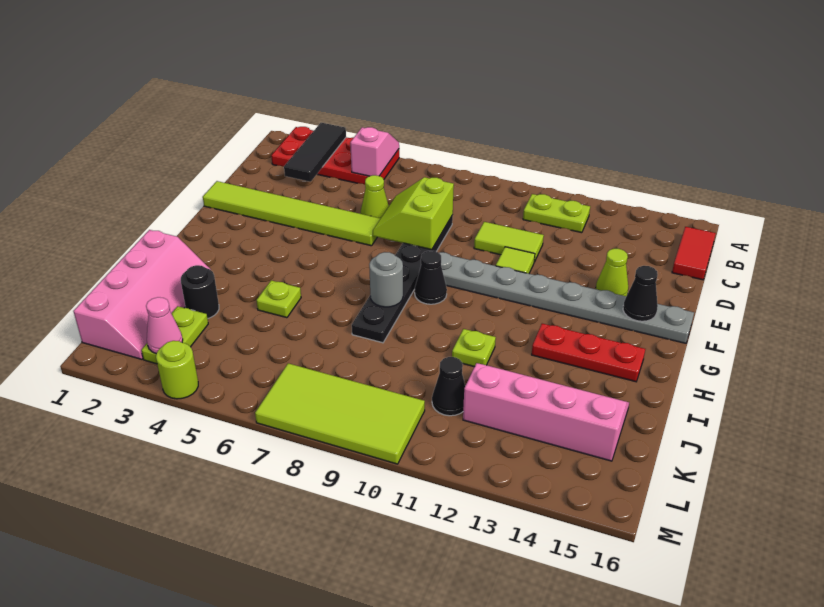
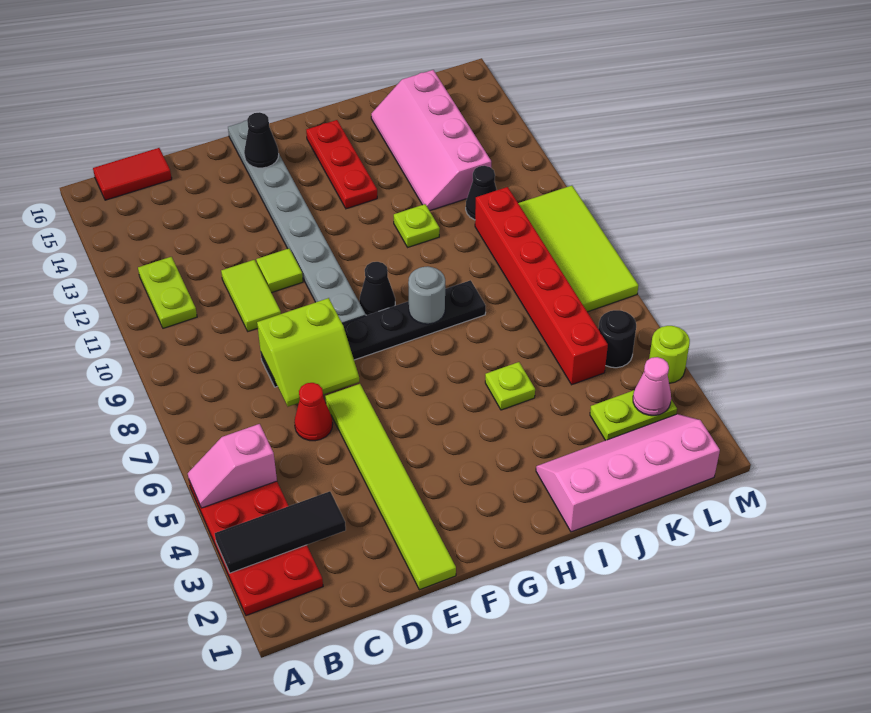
lime 1x1 cone [361,175,389,218] -> red 1x1 cone [294,383,333,441]
lime 1x1 cone [596,249,628,296] -> none
black 1x1 round brick [181,265,219,319] -> black 1x1 round brick moved to [598,310,636,368]
none -> red 1x6 brick [475,187,608,385]

